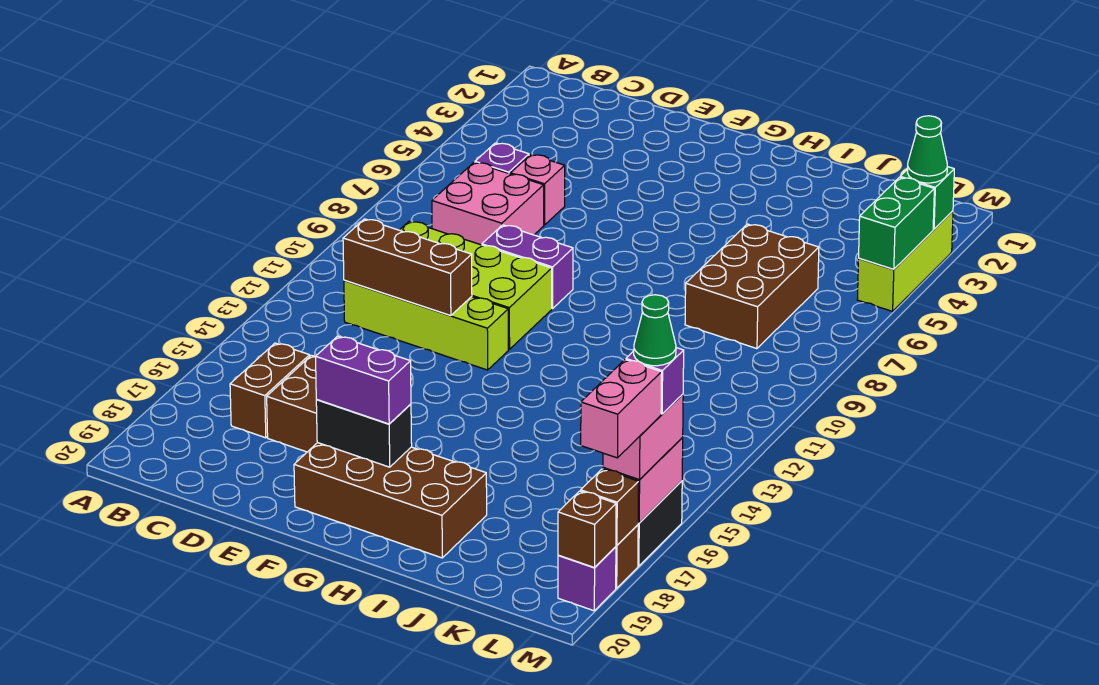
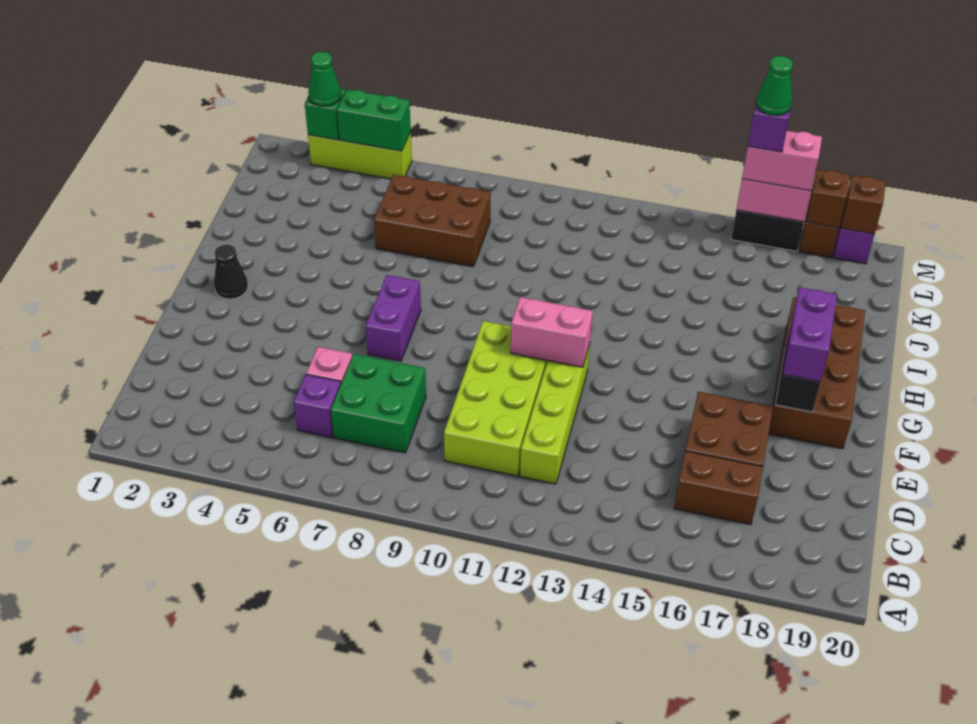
pink 2x2 brick [432,162,544,245] -> green 2x2 brick [331,354,426,453]
brown 1x3 brick [343,219,472,316] -> none
purple 1x2 brick [482,225,573,309] -> purple 1x2 brick moved to [366,275,421,361]
none -> black 1x1 cone [214,245,248,299]
pink 1x2 brick [581,360,662,458] -> pink 1x2 brick moved to [511,297,593,367]

